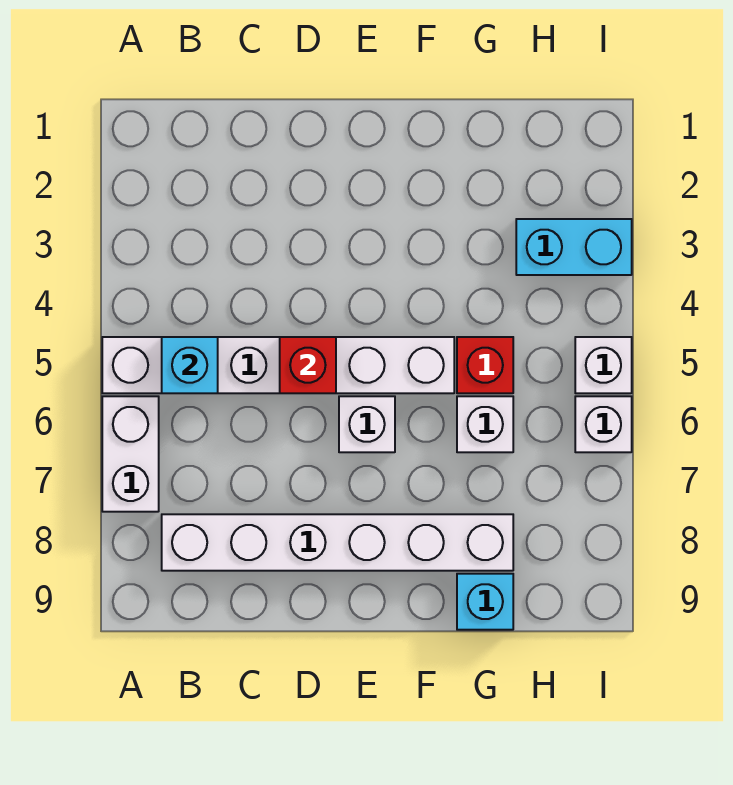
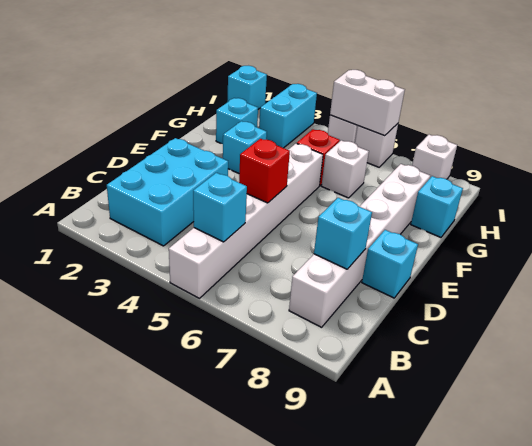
white 1x2 brick [102,396,159,512] -> white 1x2 brick moved to [330,70,405,136]
none -> cyan 2x3 brick [107,138,228,246]
none -> cyan 1x1 brick [314,198,372,269]
none -> cyan 1x1 brick [362,230,418,298]
white 1x1 brick [339,396,395,452] -> white 1x1 brick moved to [412,135,457,179]
none -> cyan 1x1 brick [223,121,267,173]
none -> cyan 1x1 brick [216,98,258,144]
none -> cyan 1x1 brick [227,66,267,109]

